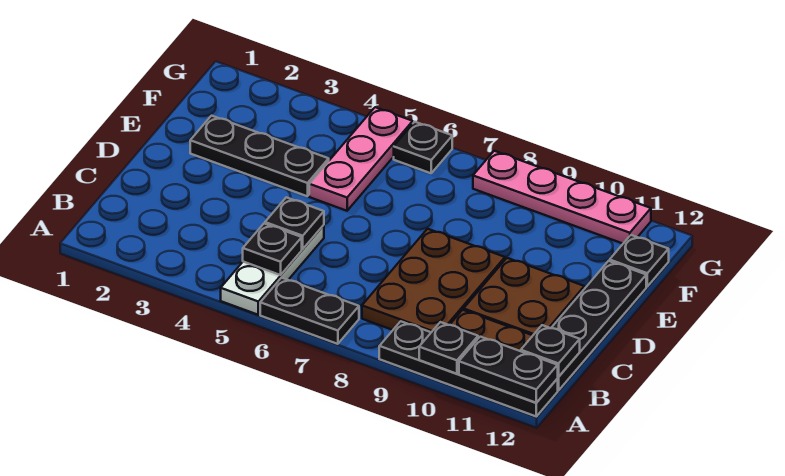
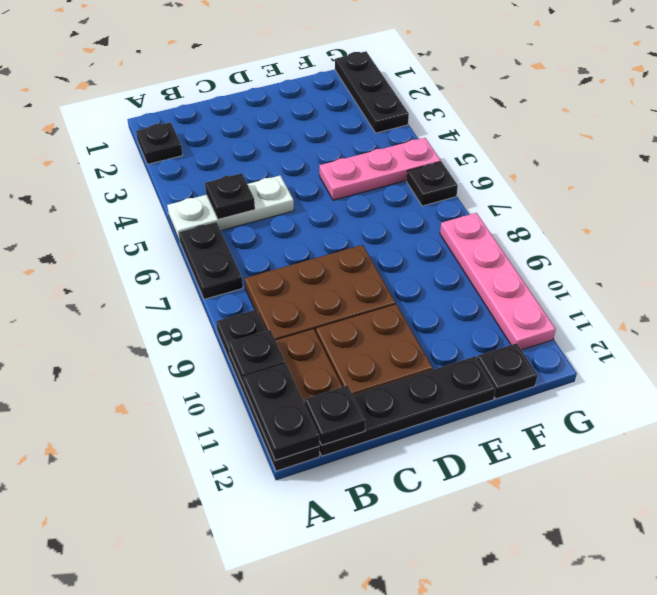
black 1x1 plate [265,197,324,249] -> black 1x1 plate moved to [136,122,182,164]
black 1x3 plate [190,116,329,196] -> black 1x3 plate moved to [335,51,409,133]

